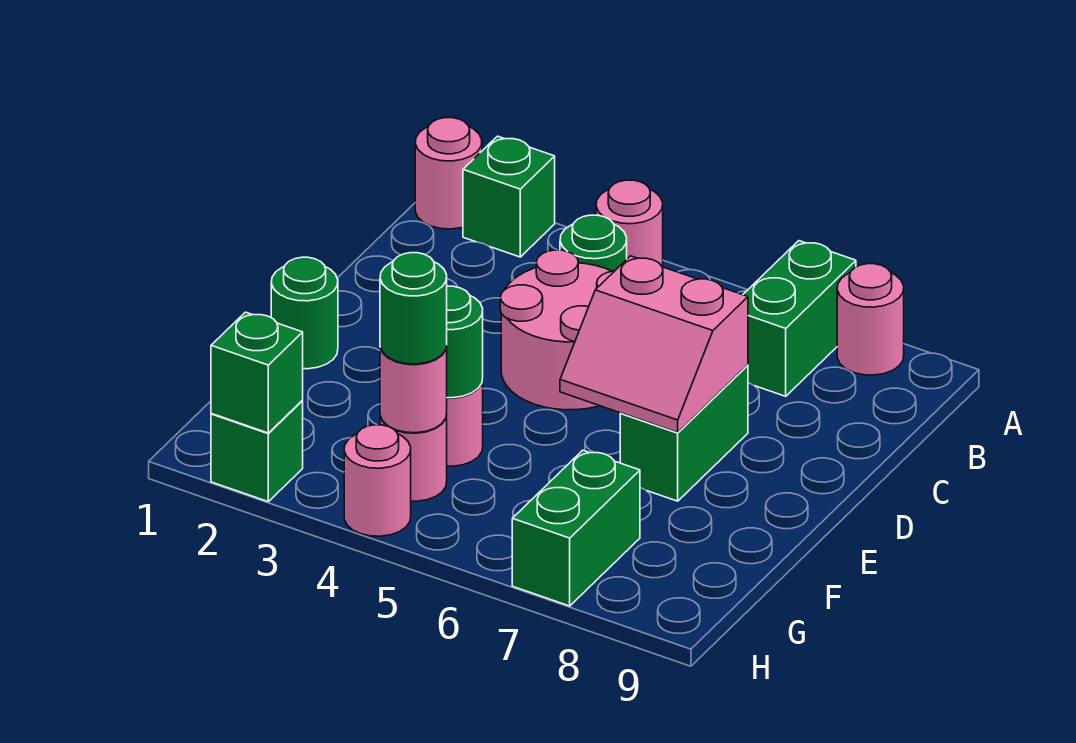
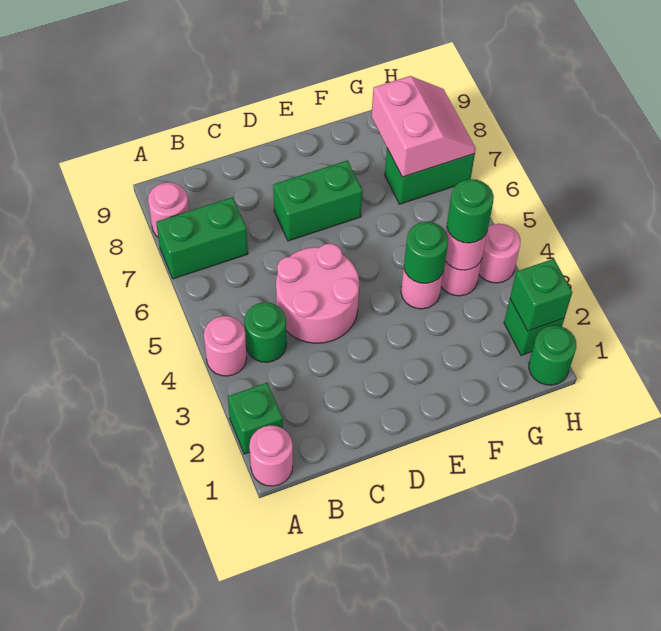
pink 2x2 slope [560,256,748,433] -> pink 2x2 slope moved to [371,76,476,177]
green 1x1 round brick [271,257,338,369] -> green 1x1 round brick moved to [529,325,576,385]

